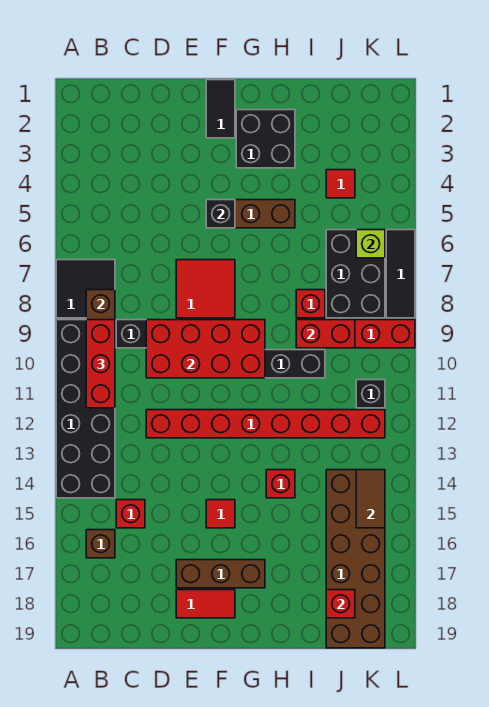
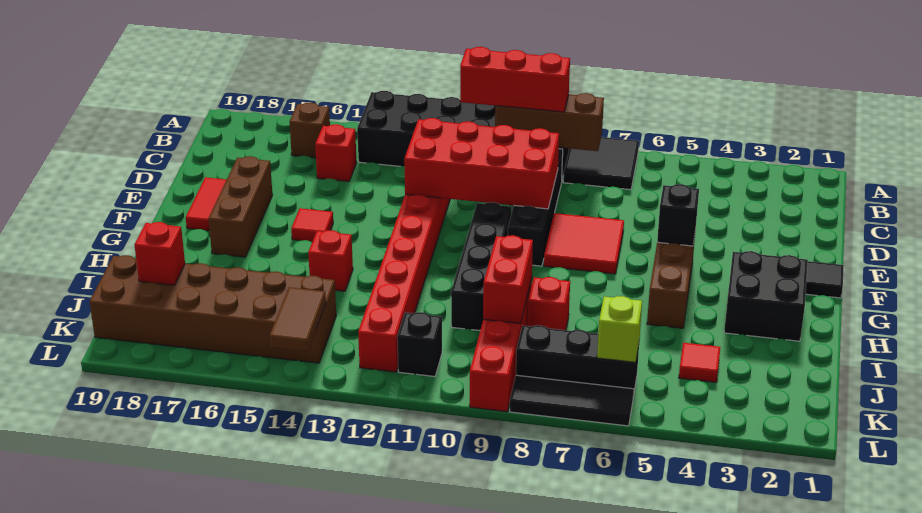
red 2x4 brick [146,320,265,378] -> red 2x4 brick turned to [404,118,559,209]
black 2x3 brick [326,230,385,318] -> black 1x3 brick [516,325,639,397]
brown 1x2 tile [356,470,385,528] -> brown 1x2 tile turned to [269,287,326,352]

